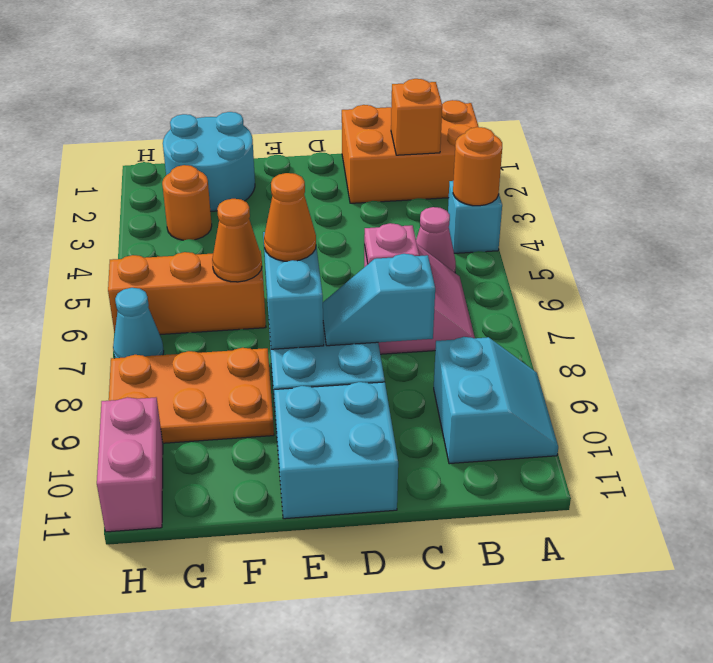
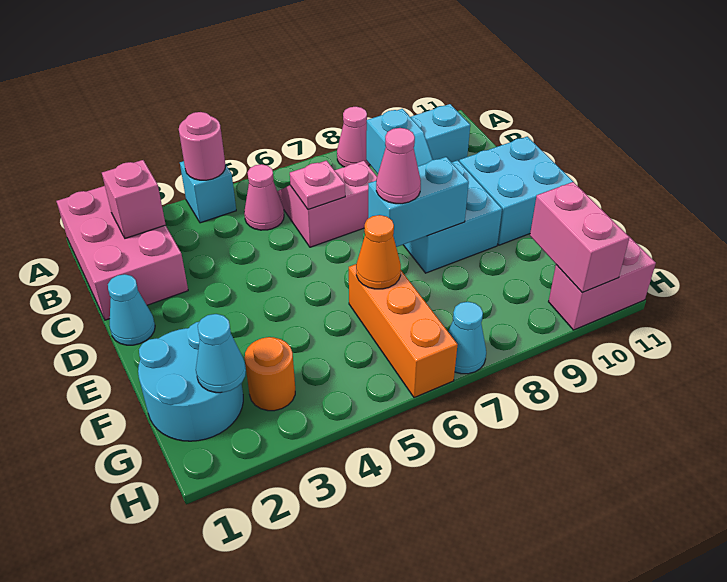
orange 2x3 brick [342,100,479,203] -> pink 2x3 brick [56,186,188,320]
orange 1x1 round brick [453,127,502,206] -> pink 1x1 round brick [179,112,225,180]
none -> pink 1x1 cone [337,107,370,167]
orange 1x1 brick [391,79,442,155] -> pink 1x1 brick [102,160,166,238]
none -> cyan 1x1 cone [108,274,155,345]
orange 1x1 cone [264,173,316,261] -> pink 1x1 cone [376,128,421,204]
orange 2x3 plate [109,348,274,443] -> none
none -> cyan 1x1 cone [196,314,246,393]
none -> pink 1x2 brick [530,182,630,293]

